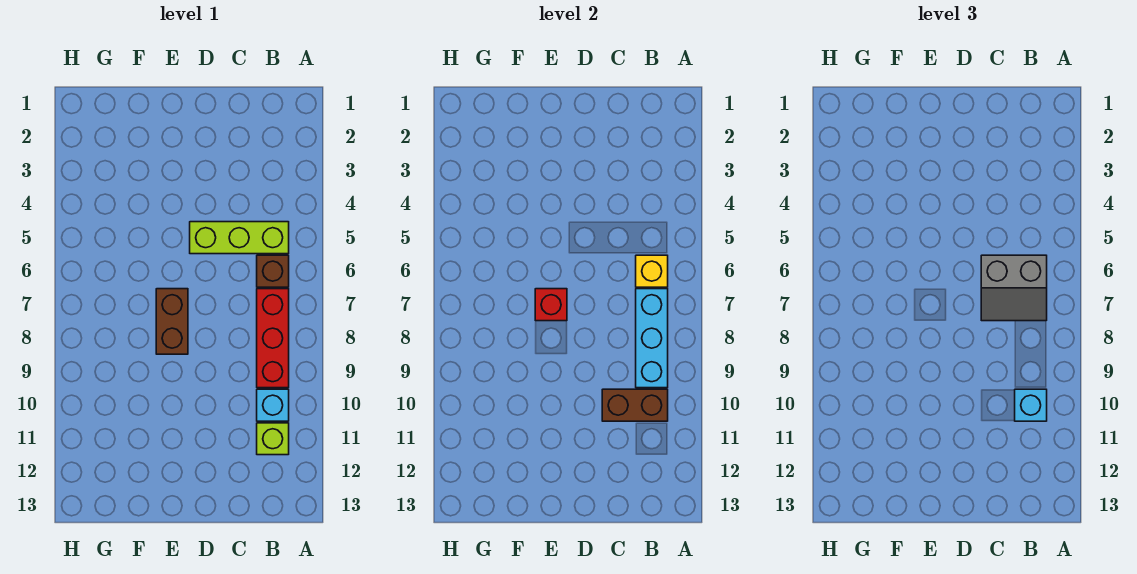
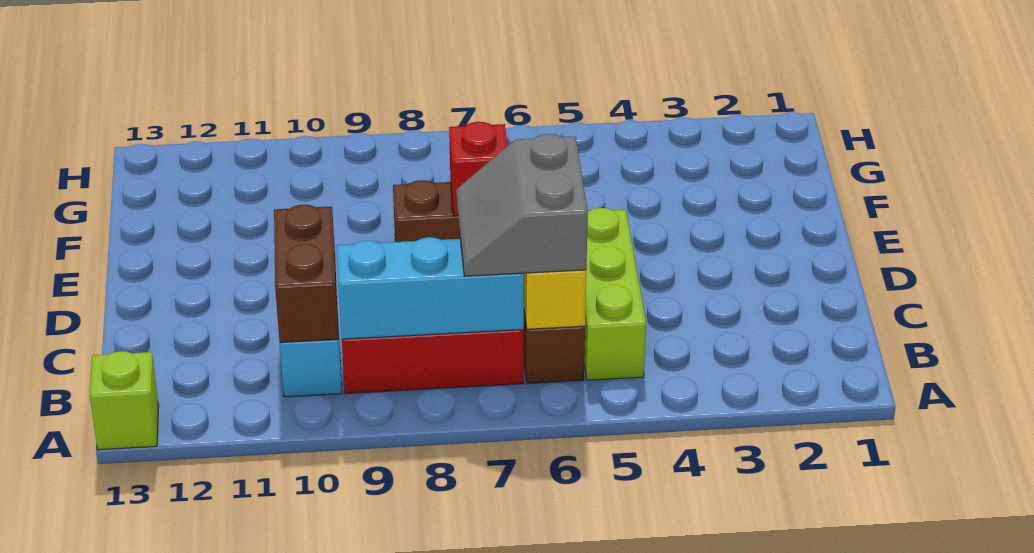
cyan 1x1 brick [1015,389,1047,421] -> none
lime 1x1 brick [257,423,289,455] -> lime 1x1 brick moved to [90,351,159,450]

